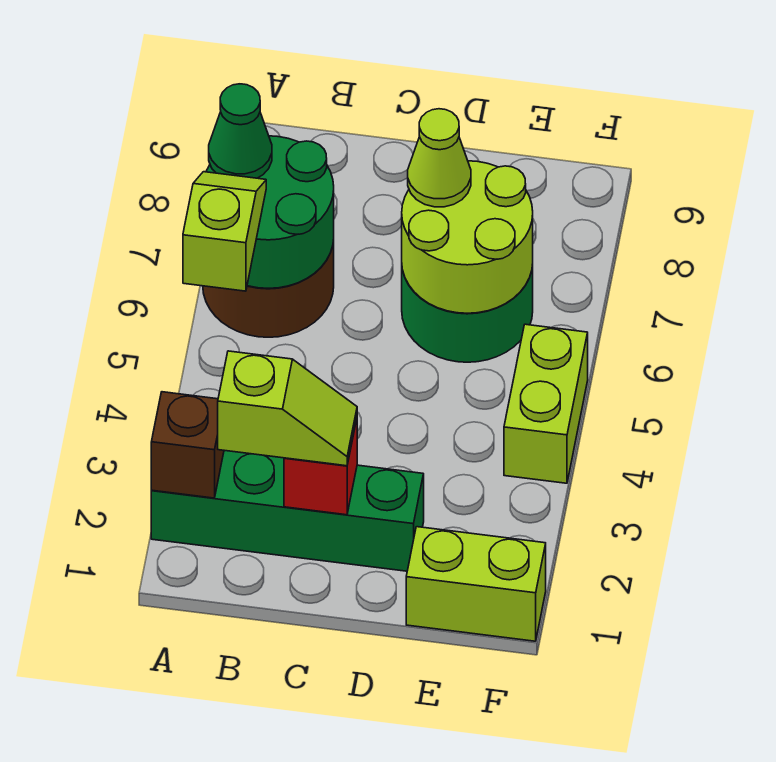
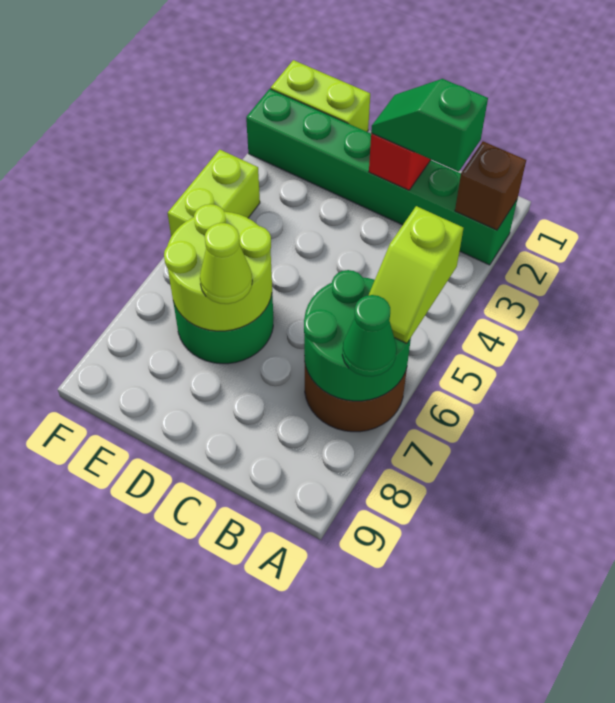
green 1x4 brick [151,450,424,571] -> green 1x6 brick [246,89,517,265]
lime 1x2 slope [218,351,357,466] -> green 1x2 slope [371,79,488,172]

